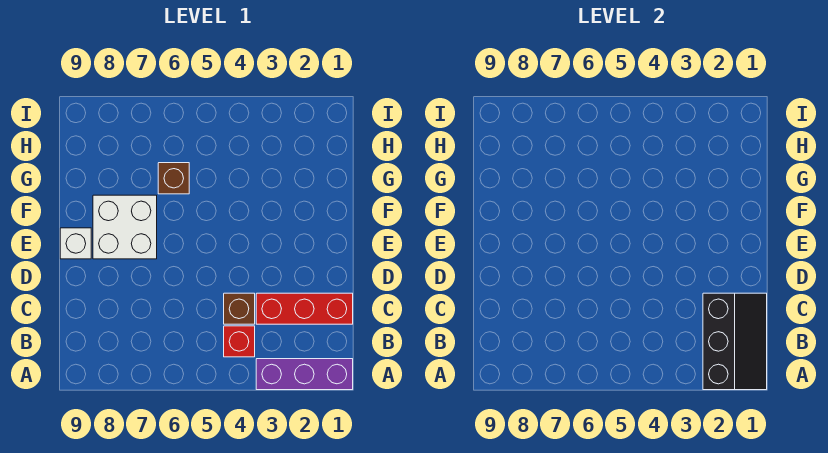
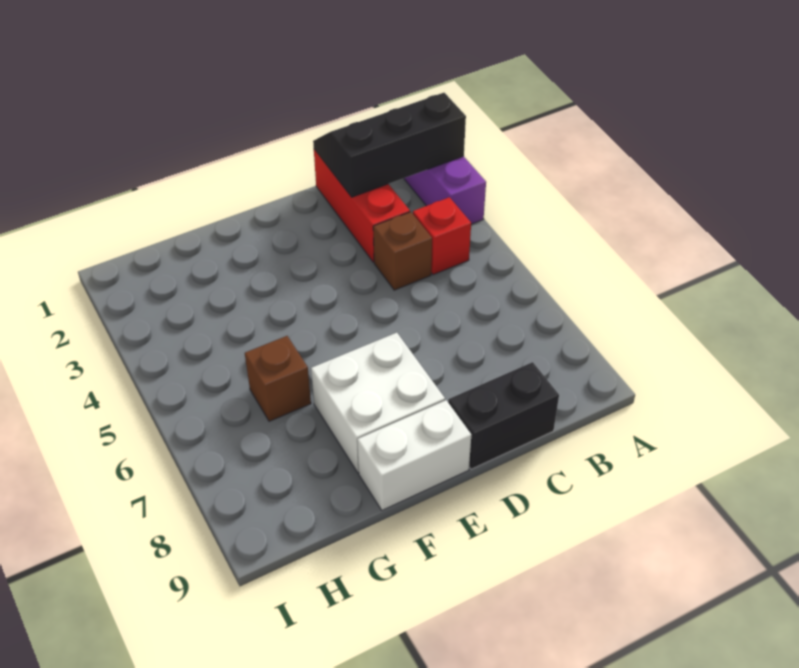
none -> black 1x2 brick [448,362,559,469]
white 1x1 brick [60,228,91,259] -> white 1x2 brick [357,400,471,510]

